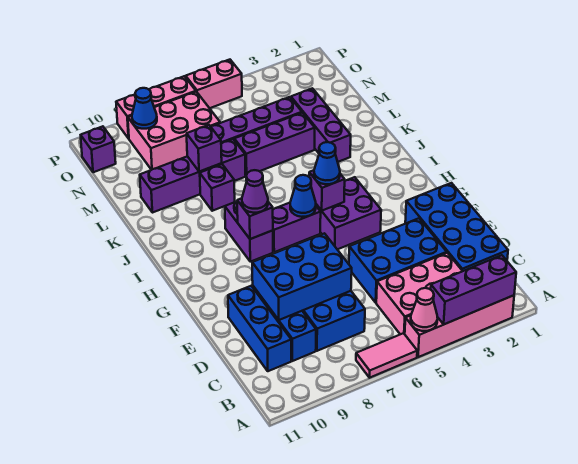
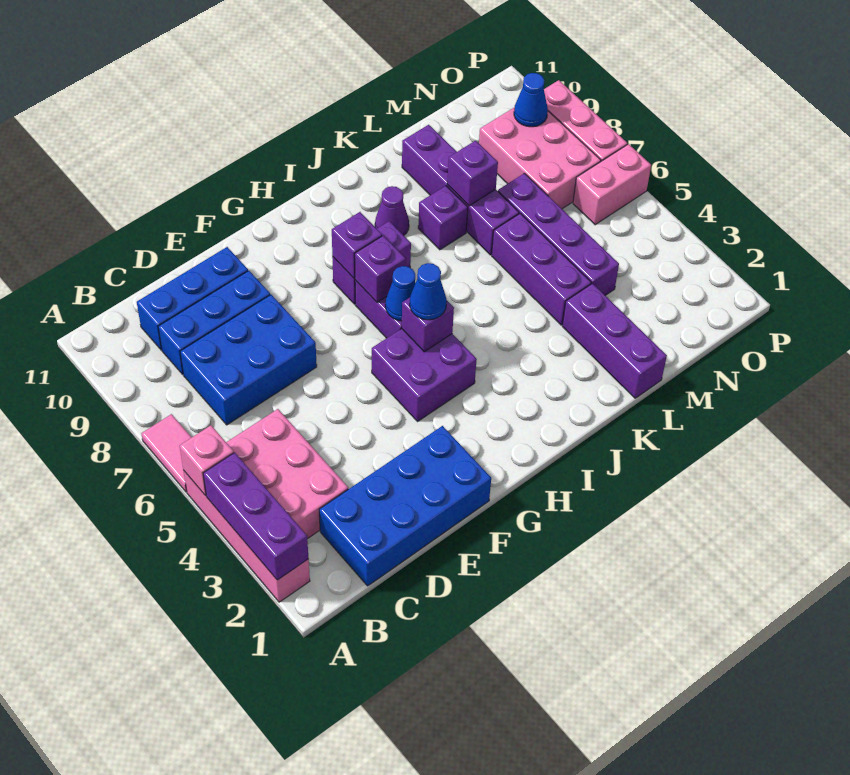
pink 1x1 cone [411,288,438,331] -> pink 1x1 brick [180,425,234,496]
blue 2x3 brick [349,218,447,303] -> none
blue 2x3 brick [252,233,352,320] -> none
purple 1x1 cone [242,170,268,213] -> purple 1x1 cone moved to [375,186,409,235]
purple 1x3 brick [291,88,351,162] -> purple 1x3 brick turned to [562,283,667,398]
purple 1x1 brick [81,126,116,172] -> purple 1x1 brick moved to [355,236,406,302]
pink 1x2 brick [186,60,242,108] -> pink 1x2 brick turned to [573,144,651,225]

